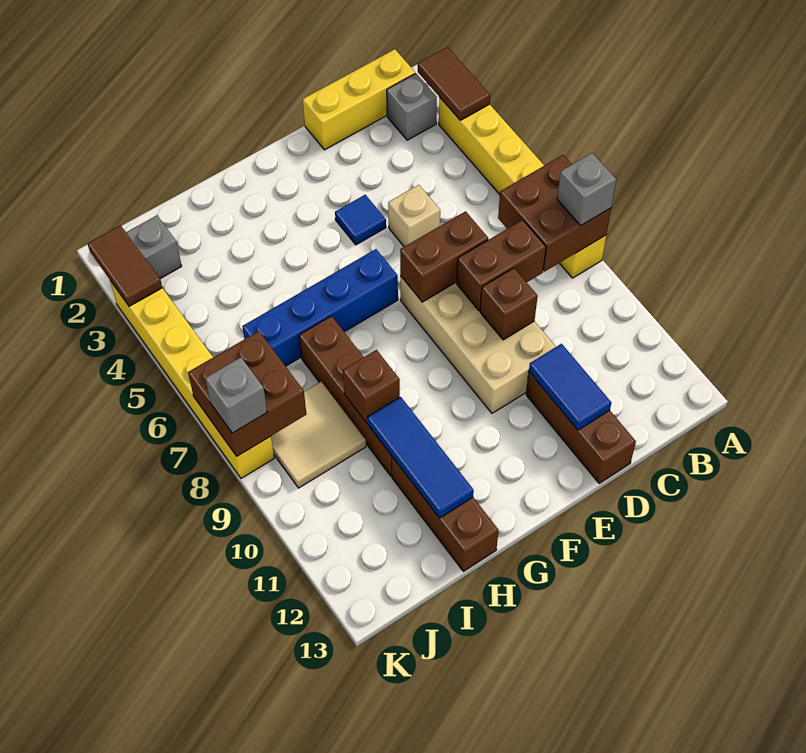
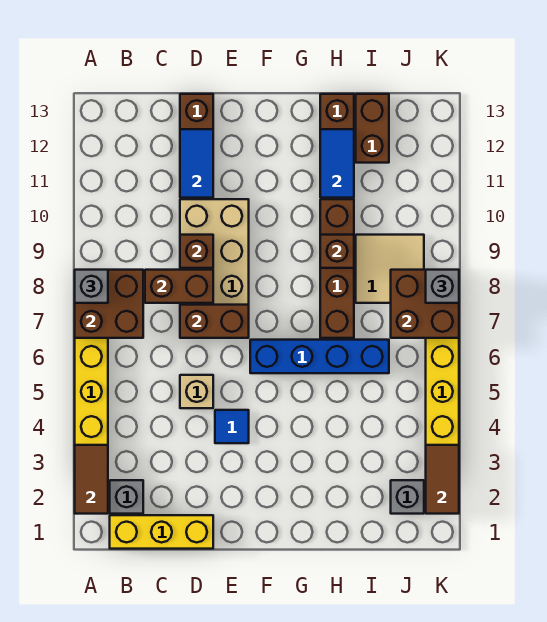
blue 1x3 tile [367,397,474,518] -> blue 1x2 tile [320,129,354,198]
none -> brown 1x2 brick [356,94,389,163]

